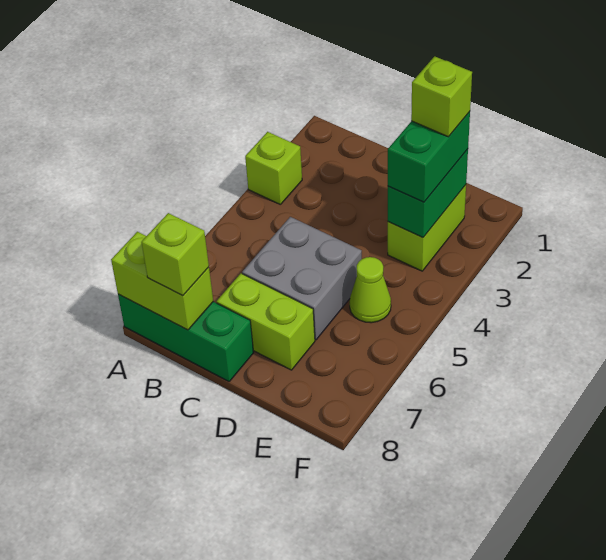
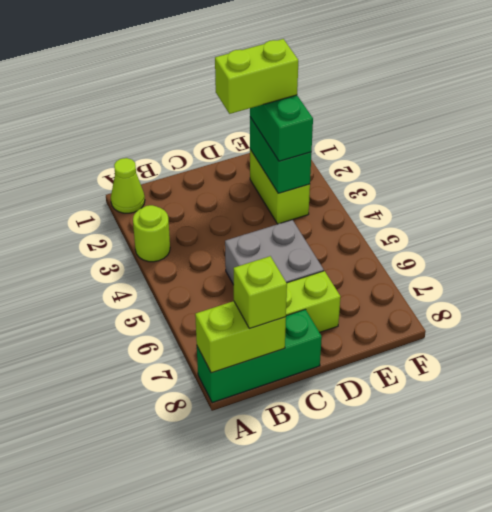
lime 1x1 brick [245,132,302,204] -> lime 1x1 round brick [133,205,170,262]
lime 1x1 brick [411,56,472,137] -> lime 1x2 brick [215,39,298,114]
lime 1x1 cone [350,257,391,323] -> lime 1x1 cone moved to [111,158,145,213]

